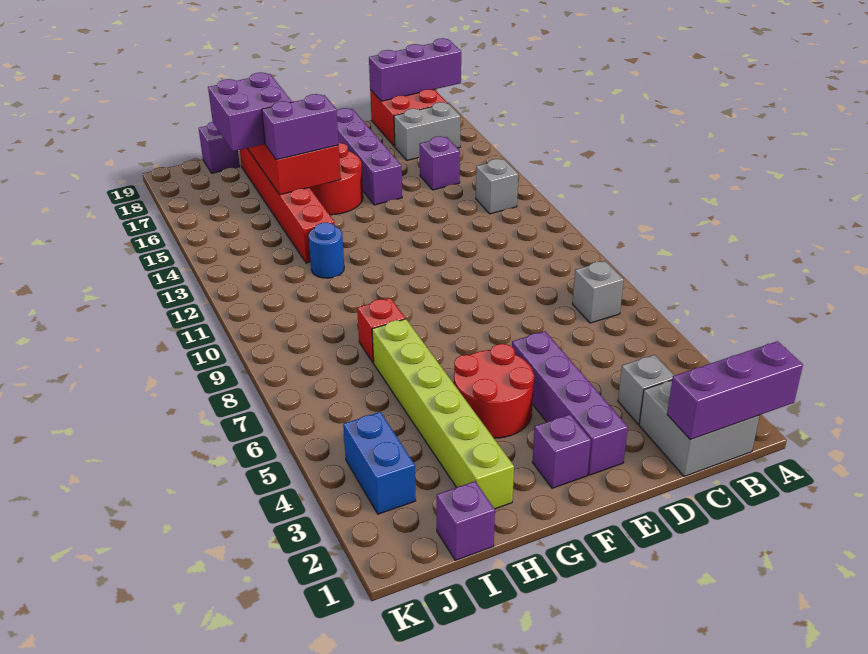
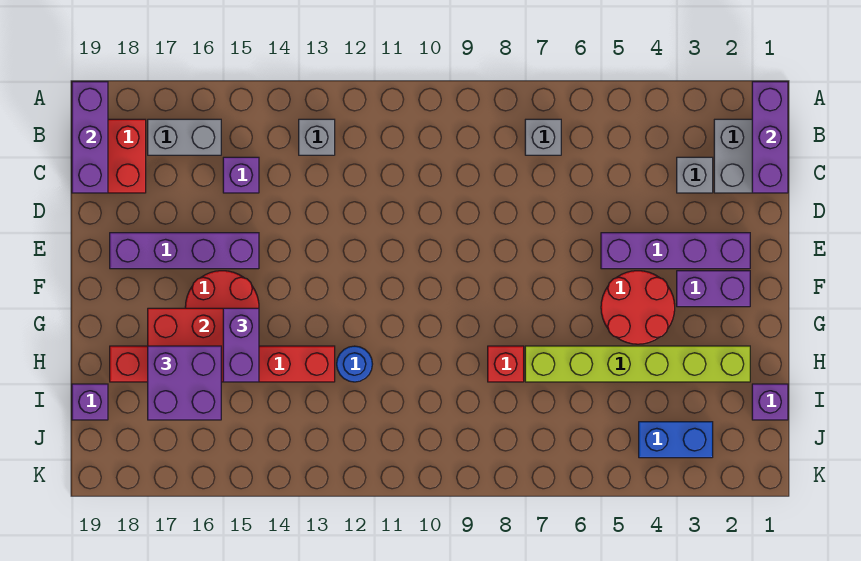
grey 1x2 brick [394,102,460,160] -> grey 1x2 brick turned to [148,119,221,155]
purple 1x1 brick [532,414,591,488] -> purple 1x2 brick [677,271,750,307]

